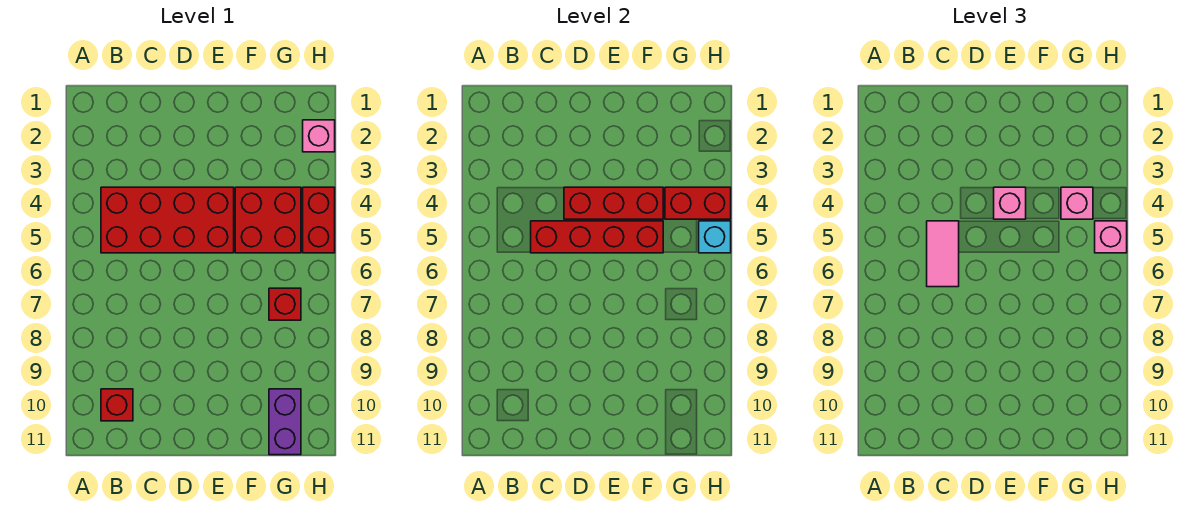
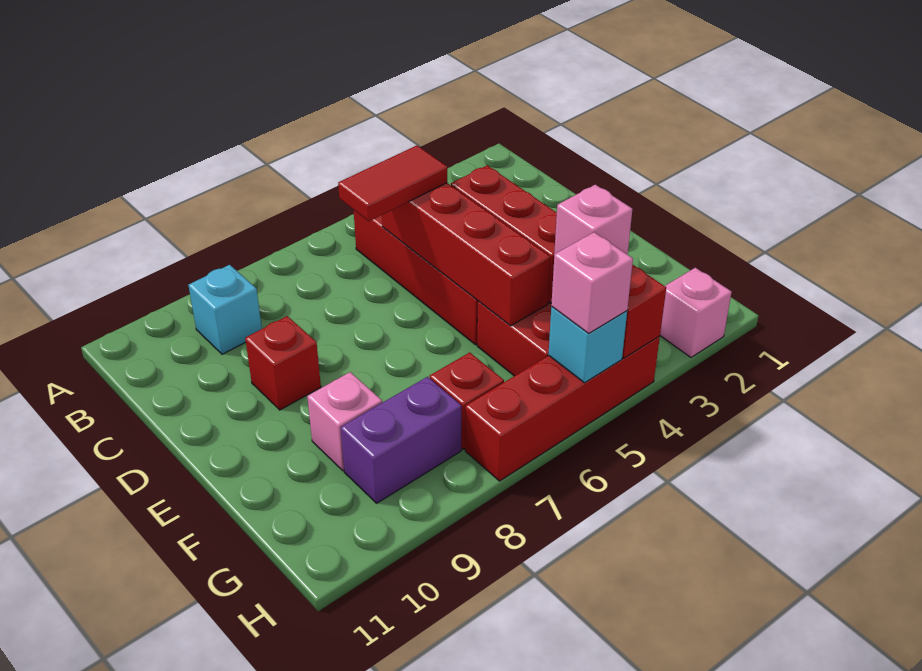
none -> cyan 1x1 brick [188,265,262,354]
red 1x1 brick [101,389,133,421] -> red 1x1 brick moved to [245,316,321,410]
pink 1x2 tile [927,221,959,287] -> red 1x2 tile [338,146,447,221]
pink 1x1 brick [994,187,1026,219] -> pink 1x1 brick moved to [307,372,382,471]
purple 1x2 brick [269,389,301,455] -> purple 1x2 brick moved to [341,377,461,503]
red 1x2 brick [303,187,335,253] -> red 1x4 brick [465,336,660,481]

